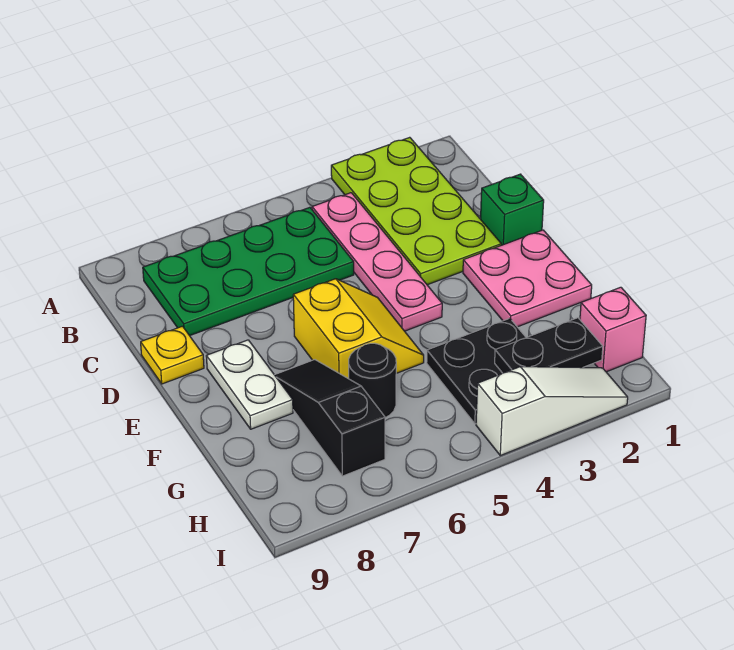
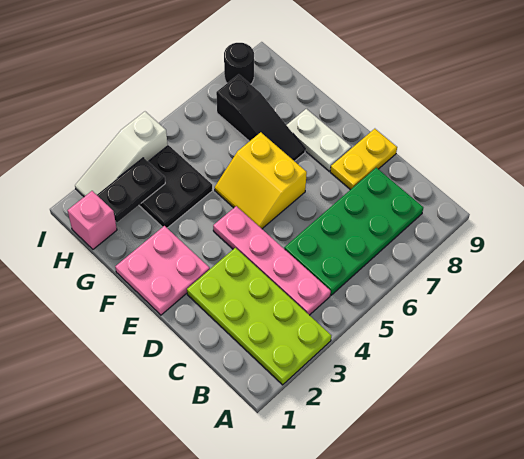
green 1x1 brick [481,174,544,245] -> none
yellow 1x1 plate [141,326,204,384] -> yellow 1x2 plate [330,129,397,190]
black 1x1 round brick [349,343,396,418] -> black 1x1 round brick moved to [224,43,254,84]

